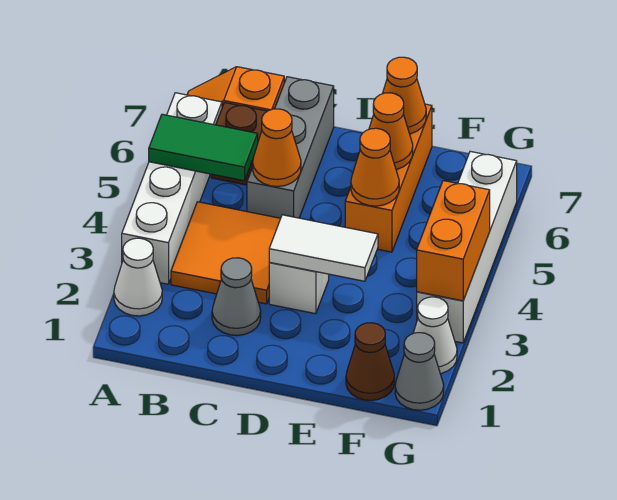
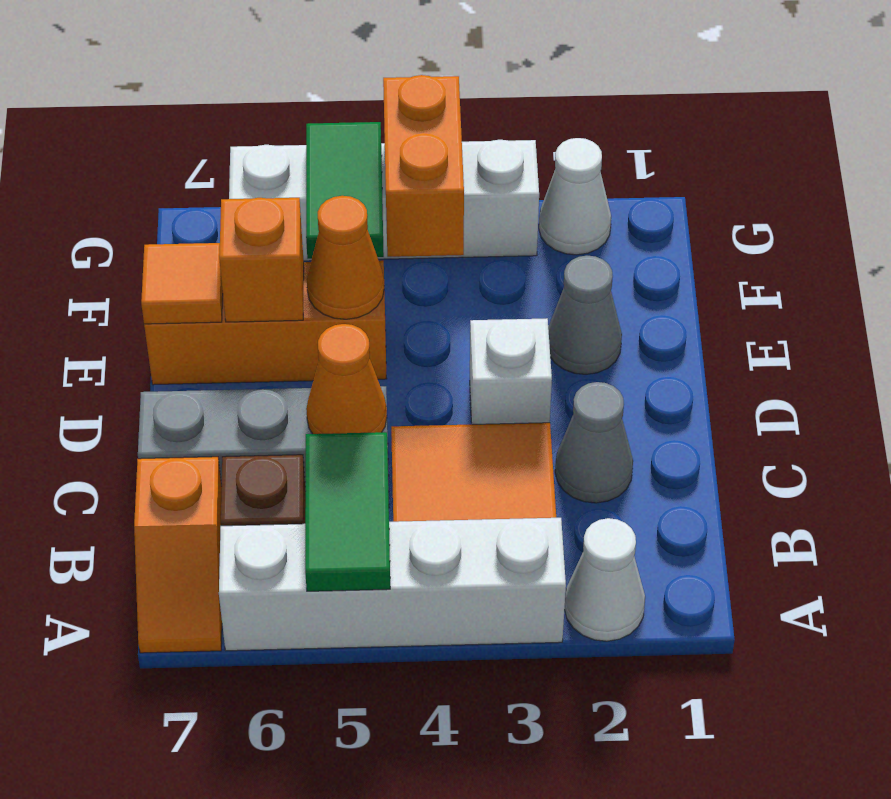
white 1x2 tile [269,215,378,281] -> none
orange 1x1 cone [369,93,413,170] -> orange 1x1 brick [219,198,304,322]
orange 1x1 cone [382,57,426,134] -> orange 1x1 tile [141,243,223,324]
brown 1x1 cone [346,323,394,400] -> none
none -> green 1x2 tile [306,122,384,259]
grey 1x1 cone [395,333,444,410] -> grey 1x1 cone moved to [548,256,622,374]
orange 1x2 brick [417,181,490,301] -> orange 1x2 brick turned to [383,75,464,257]

